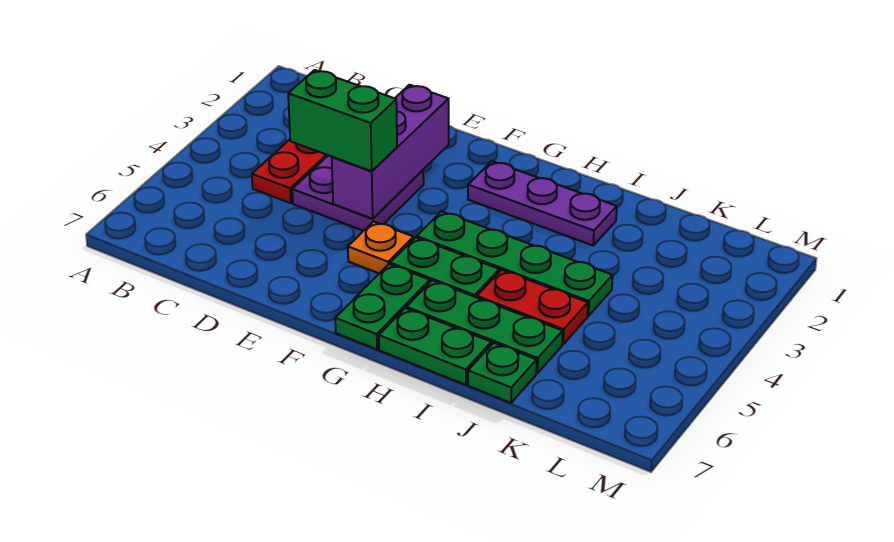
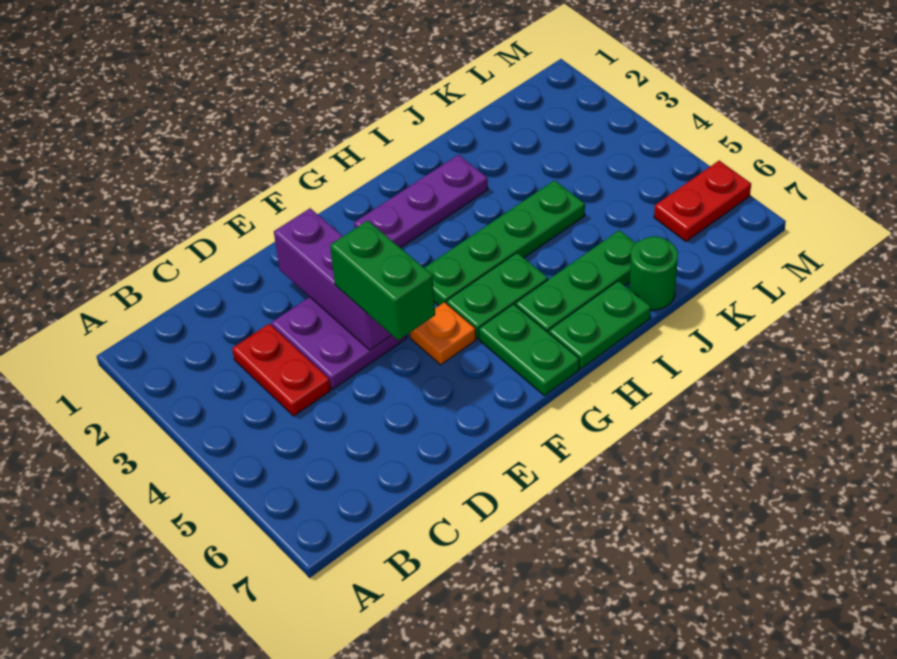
green 1x2 brick [288,70,397,171] -> green 1x2 brick turned to [330,220,435,340]
red 1x2 plate [477,270,588,344] -> red 1x2 plate moved to [654,161,751,241]
green 1x1 plate [468,343,537,403] -> green 1x1 round brick [629,236,678,310]

